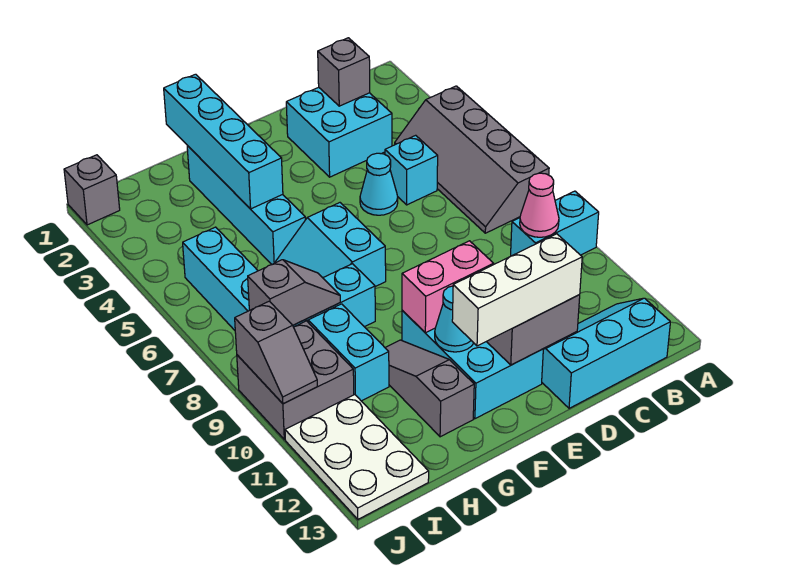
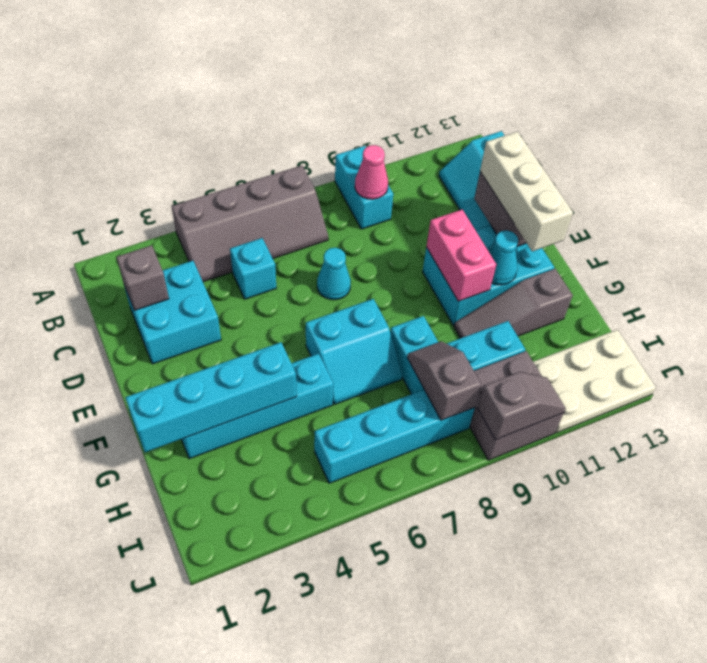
cyan 1x1 cone [360,153,398,215] -> cyan 1x1 cone moved to [317,248,351,300]
grey 1x1 brick [64,155,120,225] -> none

